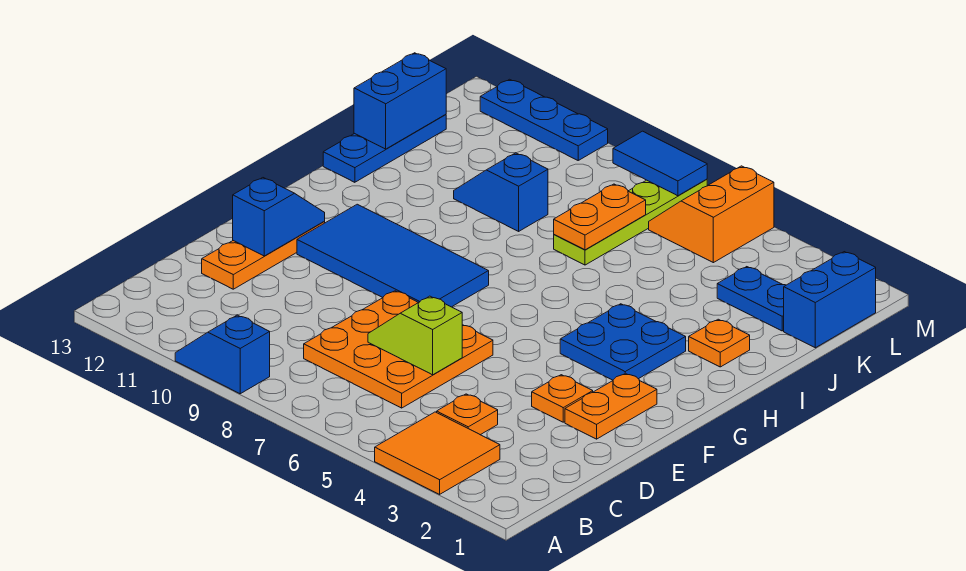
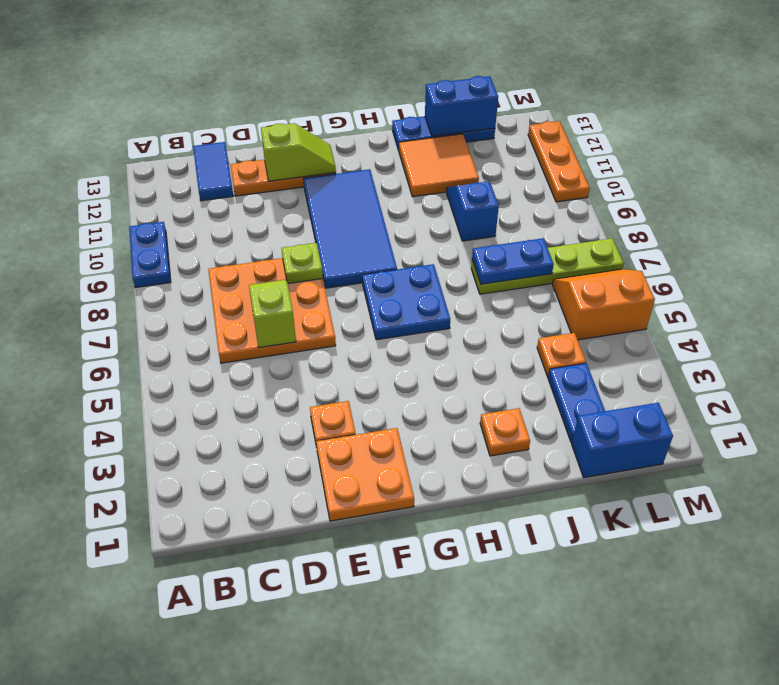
orange 2x2 tile [375,412,500,494] -> orange 2x2 tile moved to [399,134,479,197]
blue 1x2 slope [175,315,270,394] -> blue 1x2 plate [129,222,171,288]
orange 1x1 plate [437,394,498,435] -> orange 1x1 plate moved to [537,333,586,377]
orange 1x2 plate [565,373,657,439] -> orange 2x2 plate [316,428,414,521]
none -> lime 1x1 plate [282,243,323,284]
blue 1x2 slope [233,178,325,256] -> lime 1x2 slope [261,123,336,181]
blue 2x2 plate [560,304,686,380] -> blue 2x2 plate moved to [362,264,450,340]
orange 1x2 plate [554,184,646,250] -> blue 1x2 plate [472,238,554,284]
blue 1x2 tile [613,131,707,196] -> blue 1x2 tile moved to [193,142,233,201]
blue 1x3 plate [480,79,608,160] -> orange 1x3 plate [528,121,590,202]

